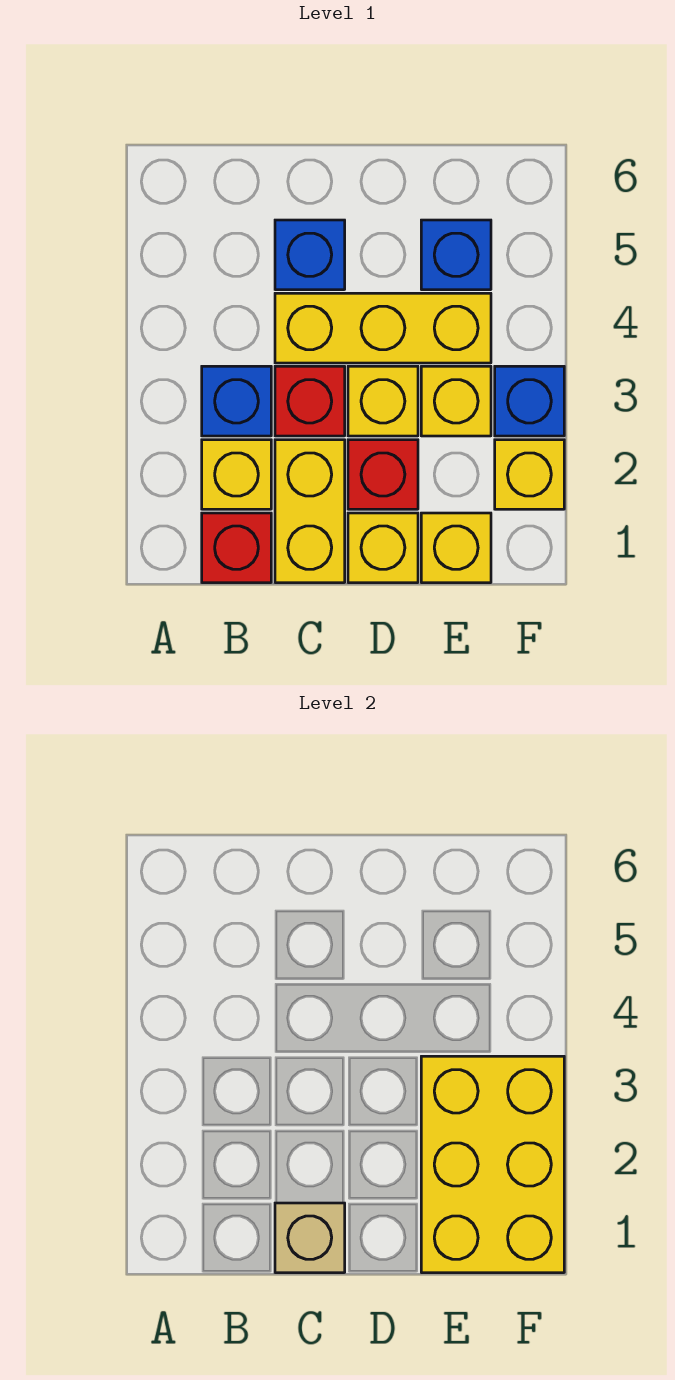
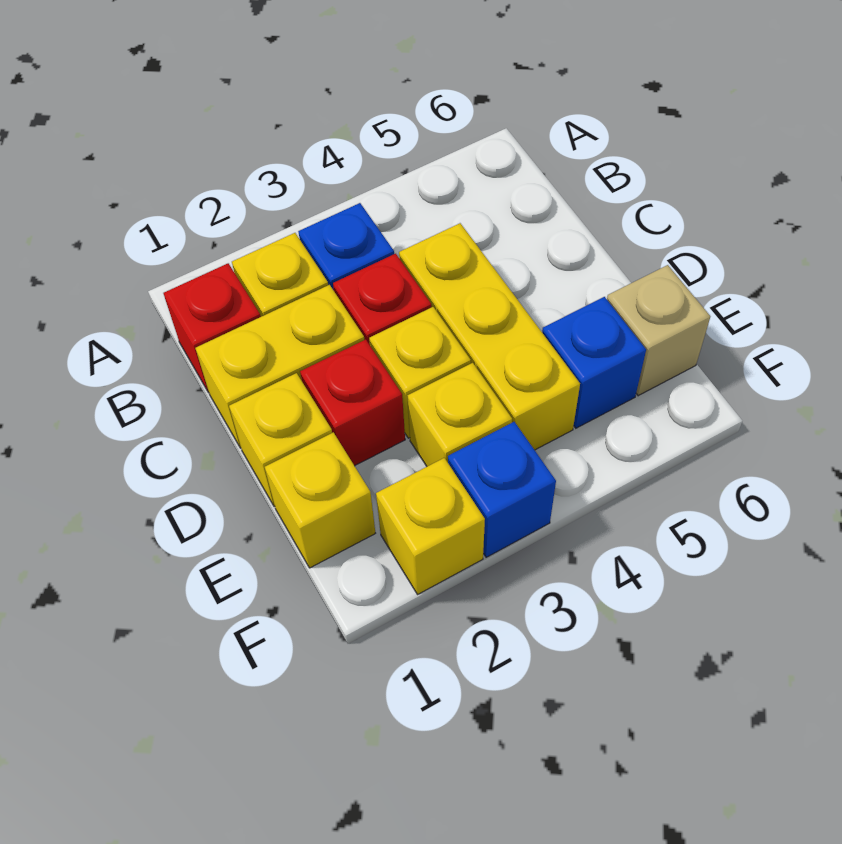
tan 1x1 brick [275,1203,345,1273] -> tan 1x1 brick moved to [607,265,710,396]
blue 1x1 brick [275,220,345,290] -> none
yellow 2x3 brick [421,1056,564,1273] -> none

